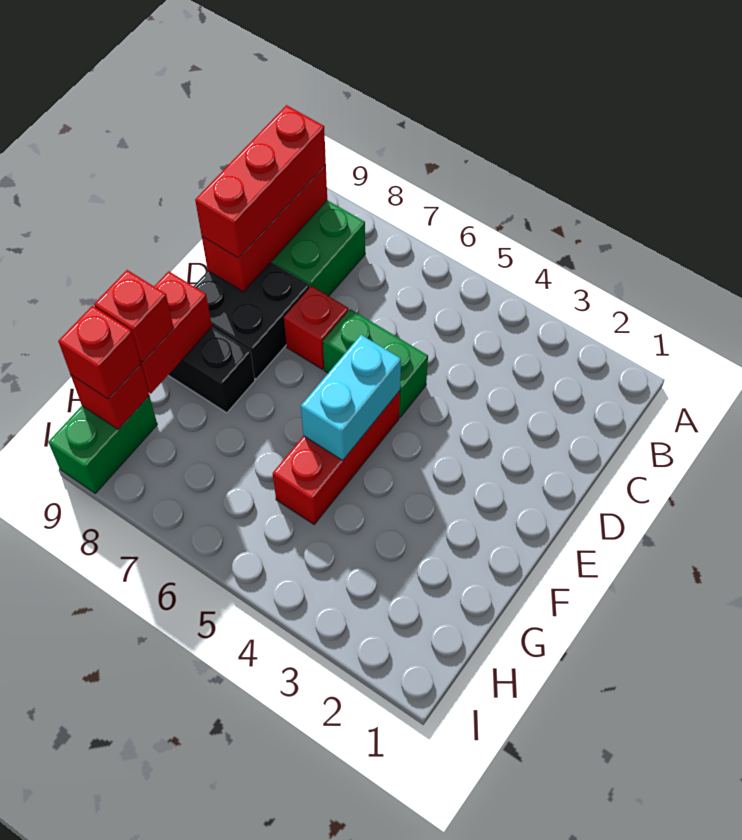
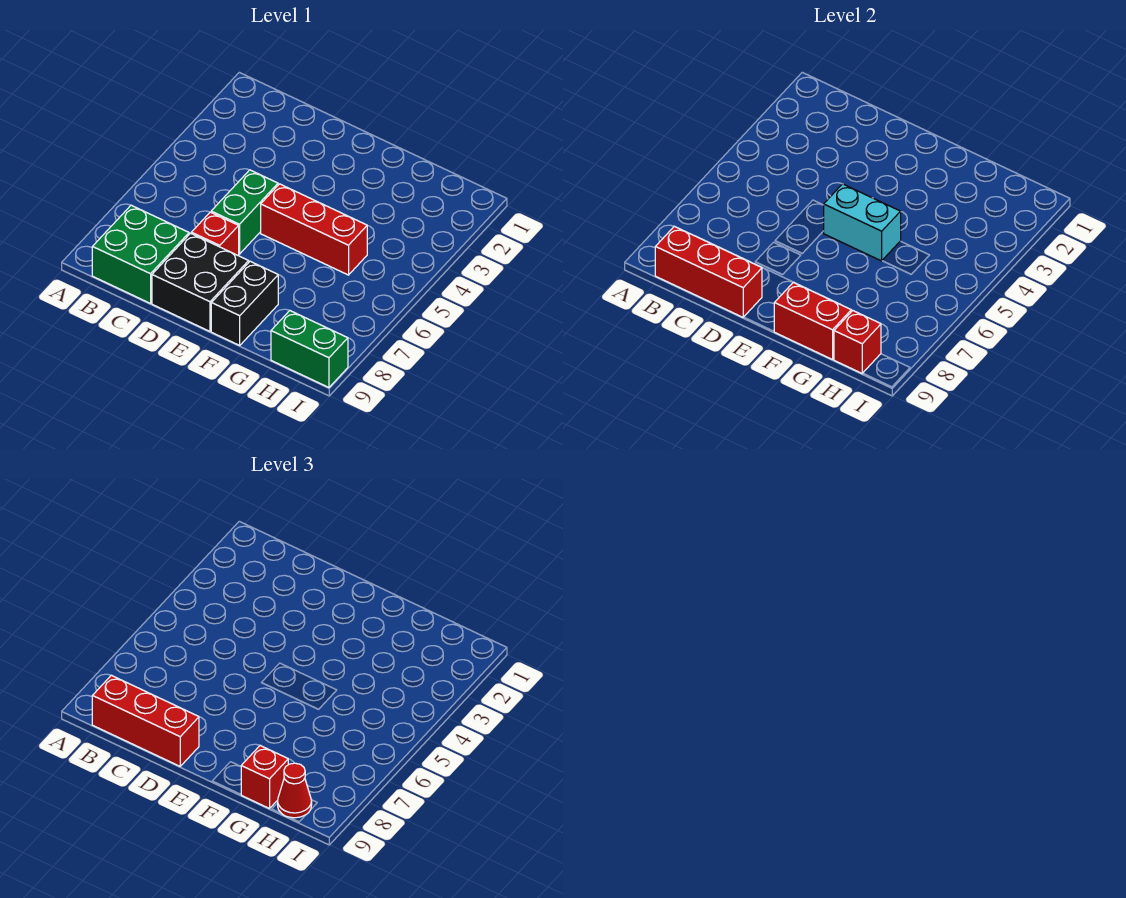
red 1x1 brick [58,306,141,399] -> red 1x1 cone [278,763,312,818]

